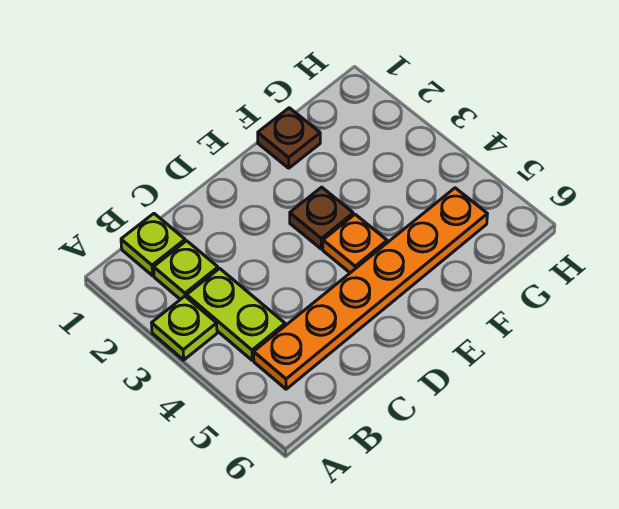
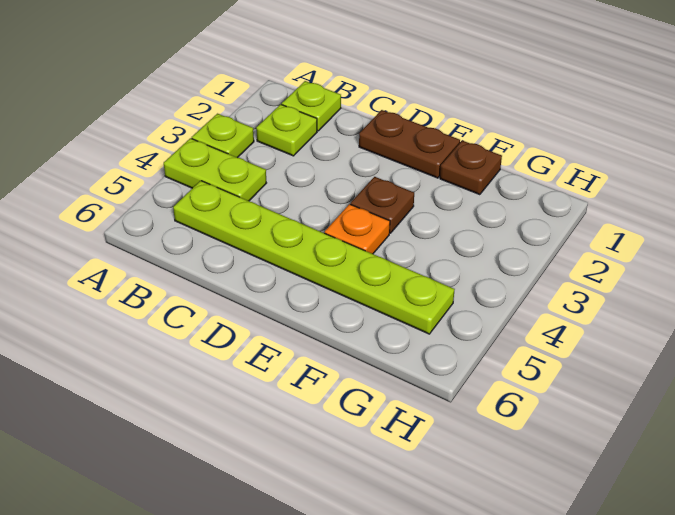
lime 1x2 plate [187,268,285,360] -> lime 1x2 plate turned to [164,138,266,201]
orange 1x6 plate [254,188,487,389] -> lime 1x6 plate [173,181,455,334]
none -> brown 1x2 plate [359,110,460,178]

